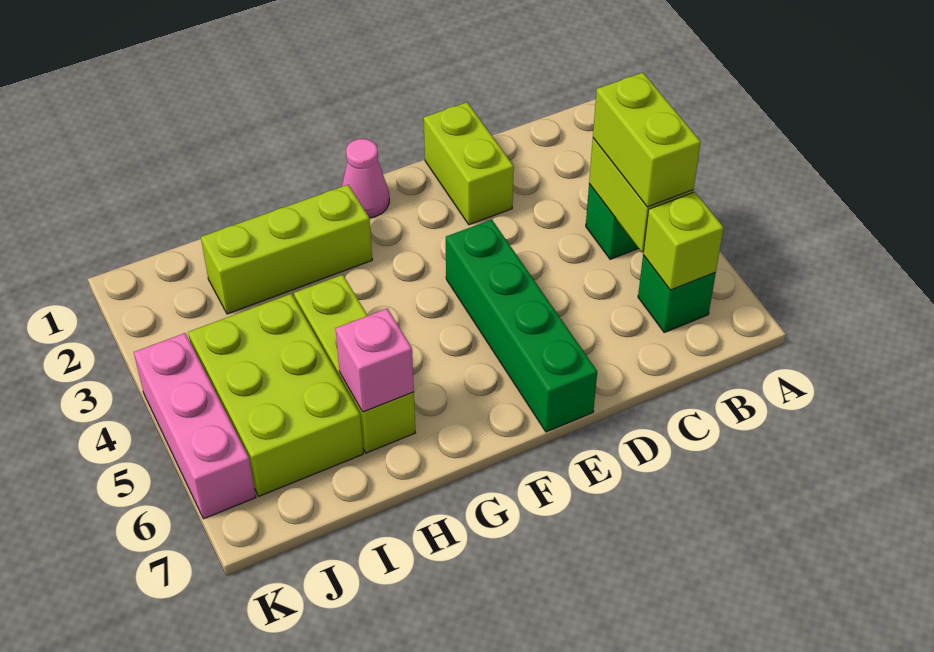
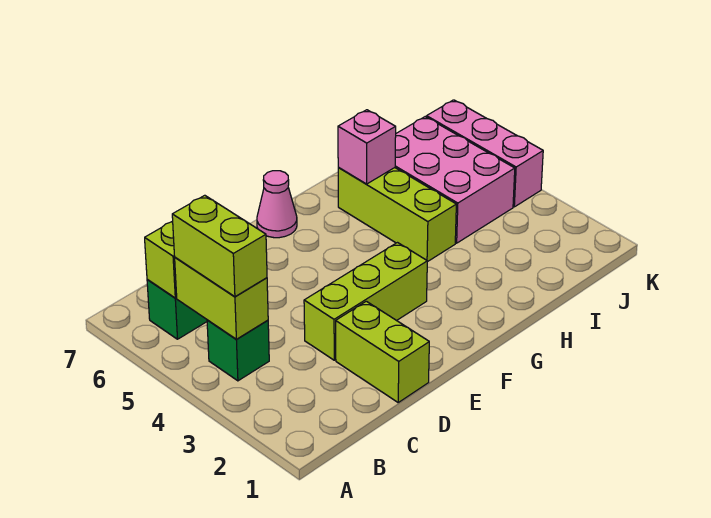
green 1x4 brick [446,220,597,432] -> none
pink 1x1 cone [342,139,389,218] -> pink 1x1 cone moved to [257,171,297,238]
lime 1x3 brick [201,185,372,314] -> lime 1x3 brick moved to [304,243,427,360]
lime 2x3 brick [188,294,363,496] -> pink 2x3 brick [395,117,515,243]

